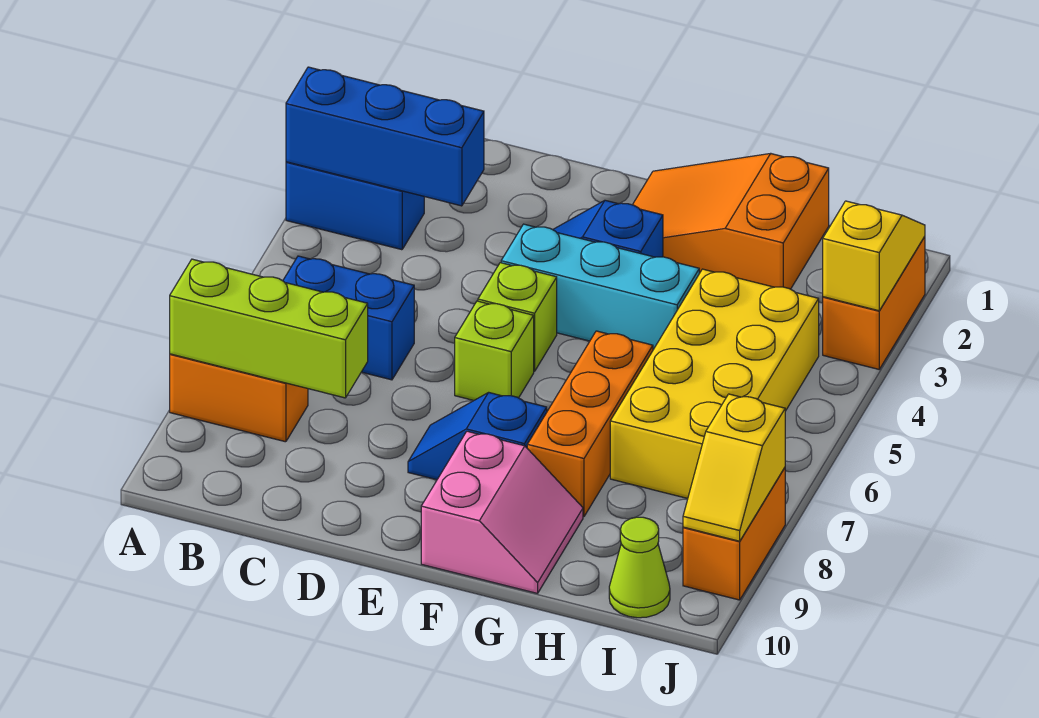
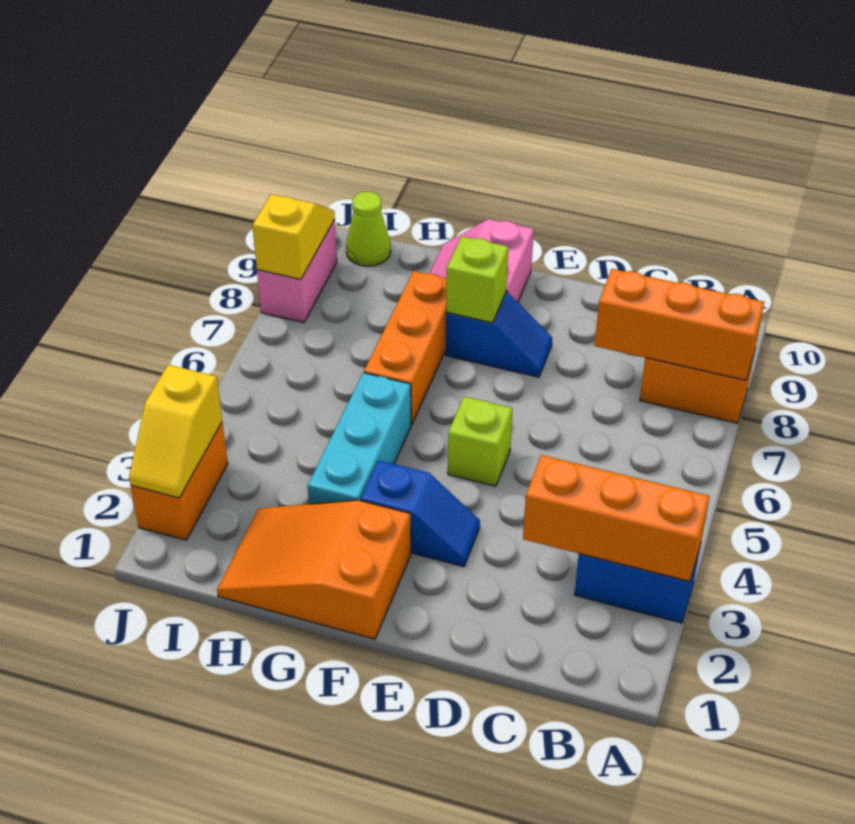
blue 1x3 brick [286,67,484,206] -> orange 1x3 brick [523,455,710,582]
lime 1x3 brick [170,259,368,398] -> orange 1x3 brick [595,269,764,380]
blue 1x2 brick [283,256,414,380] -> none
cyan 1x3 brick [501,224,699,350] -> cyan 1x3 brick turned to [308,373,411,504]
lime 1x1 brick [455,301,534,401] -> lime 1x1 brick moved to [446,236,508,323]
orange 2x3 slope [633,154,829,289] -> orange 2x3 slope turned to [217,500,411,639]
yellow 2x4 brick [610,269,819,498] -> none
orange 1x2 brick [683,468,785,600] -> pink 1x2 brick [257,220,337,323]

